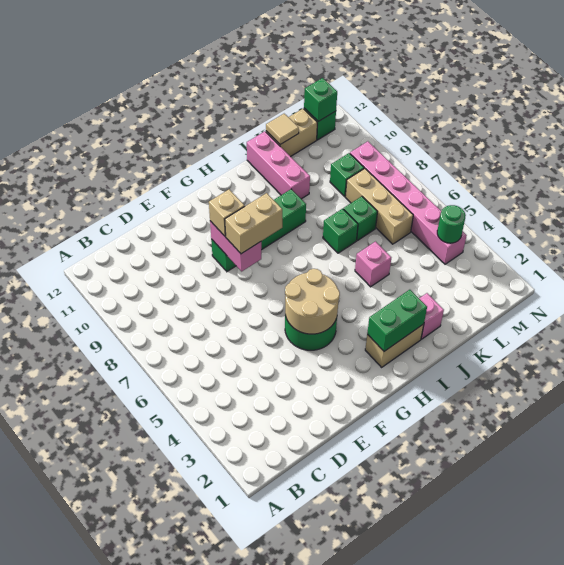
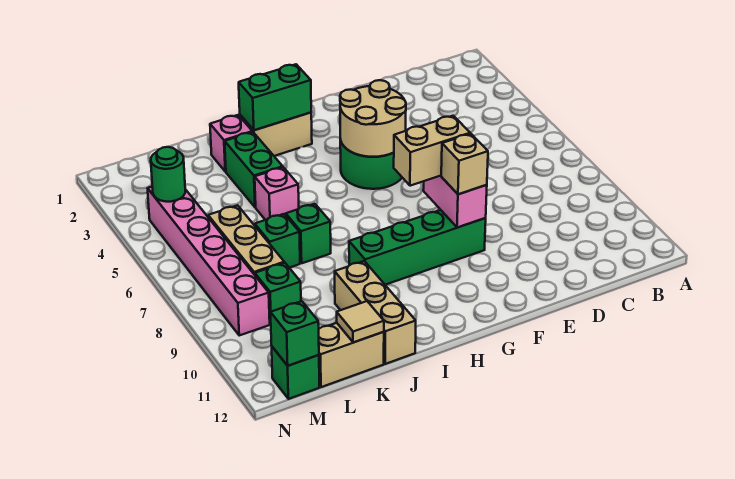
none -> green 1x2 brick [225,132,283,207]
pink 1x3 brick [247,131,310,199] -> tan 1x3 brick [335,261,416,364]

